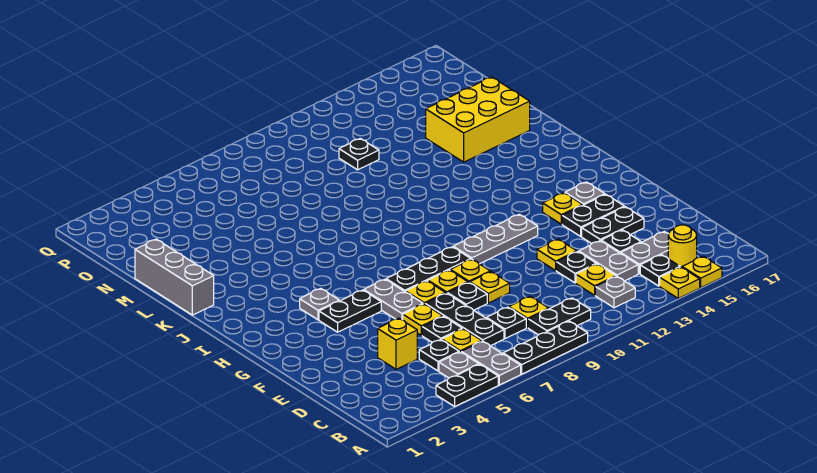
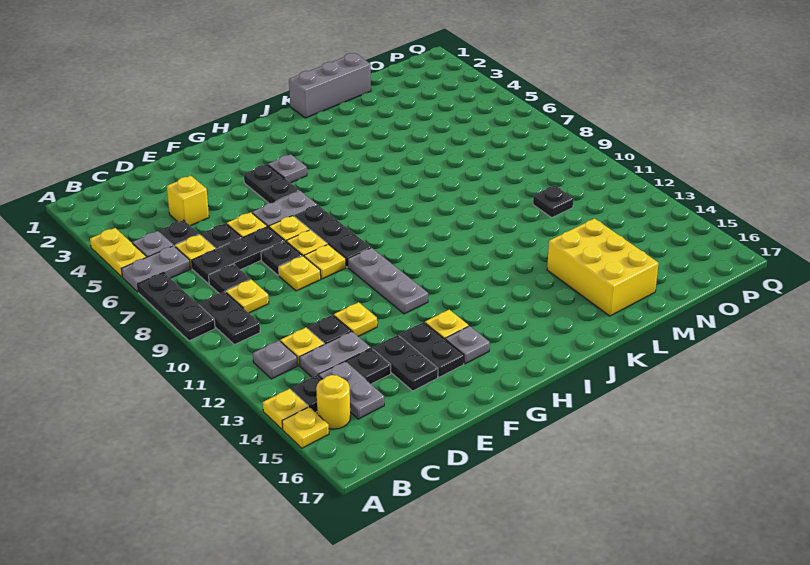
black 1x2 plate [436,364,498,406] -> yellow 1x2 plate [90,228,146,277]

